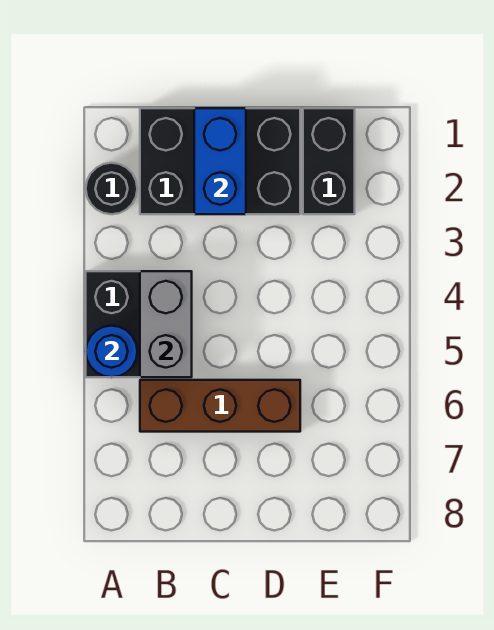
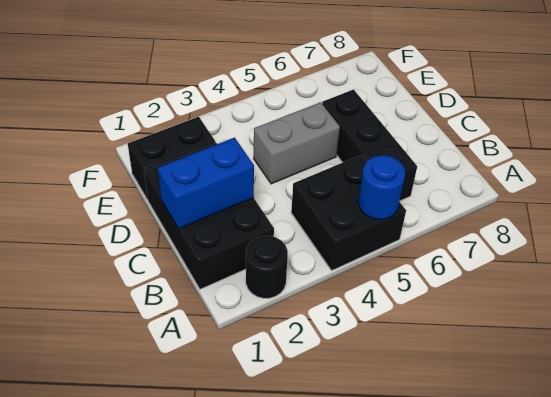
grey 1x2 brick [140,271,192,377] -> grey 1x2 brick moved to [254,102,340,184]
brown 1x3 brick [140,380,300,432] -> black 1x3 brick [322,90,417,201]

